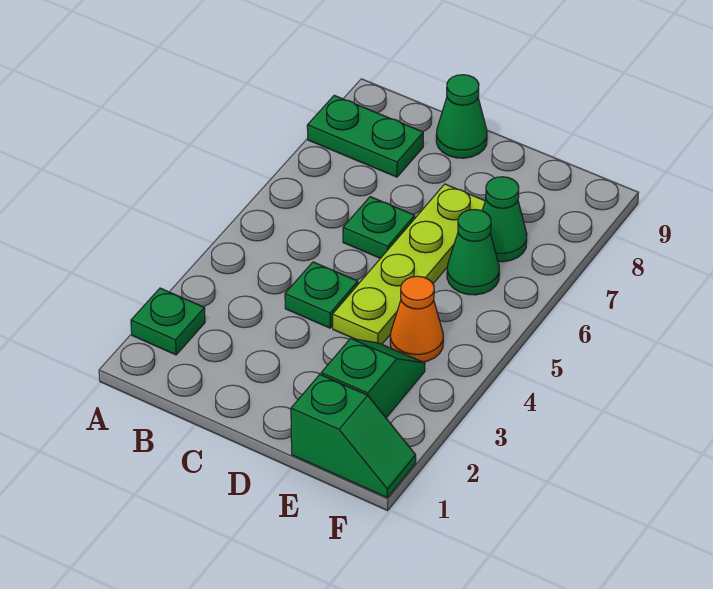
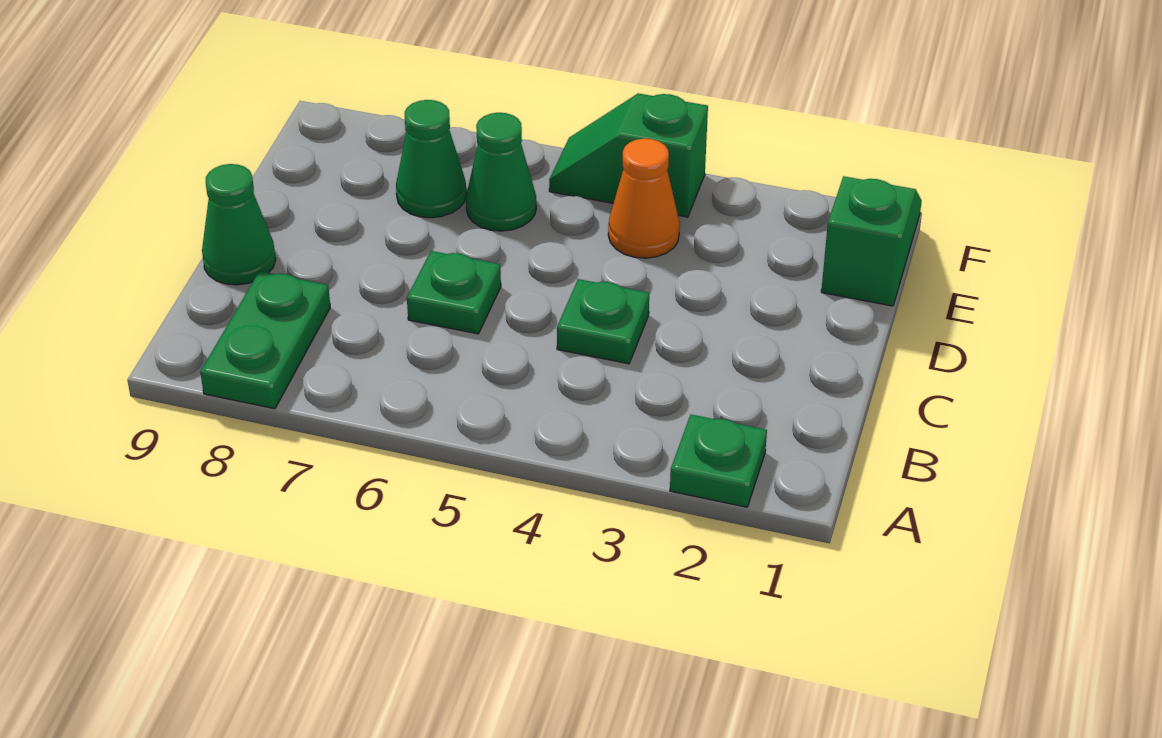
lime 1x4 plate [333,184,485,344] -> none
green 1x2 slope [321,339,425,418] -> green 1x2 slope moved to [549,93,708,217]

